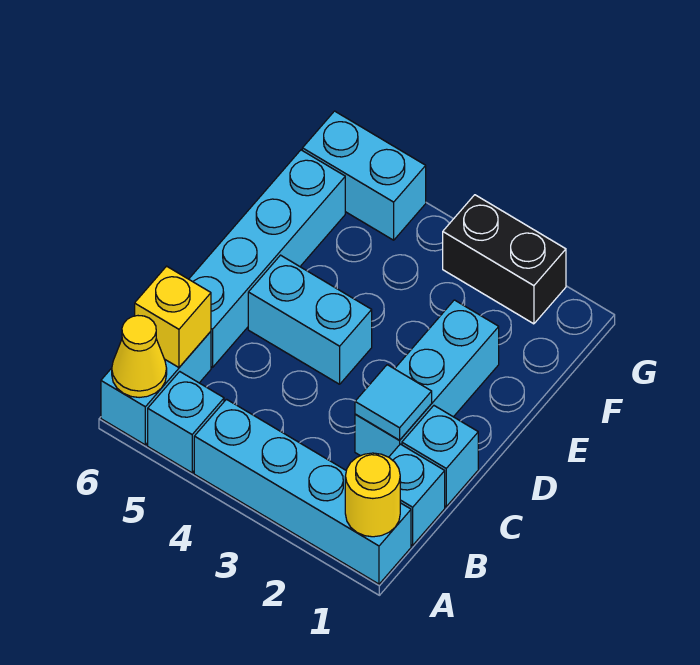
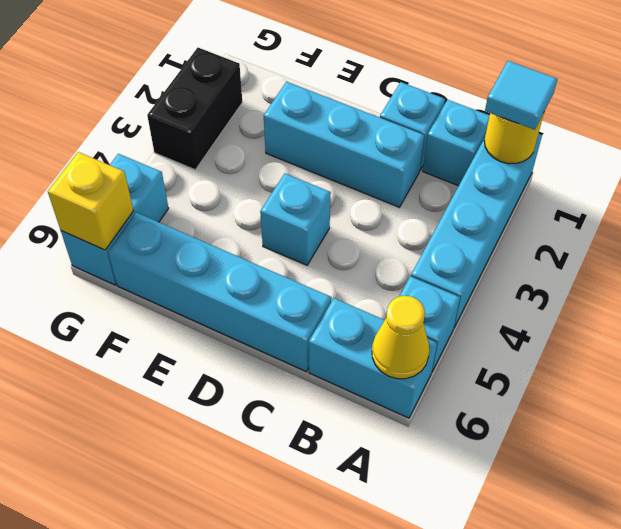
yellow 1x1 brick [135,266,211,367] -> yellow 1x1 brick moved to [48,152,133,250]
cyan 1x1 tile [355,365,432,440] -> cyan 1x1 tile moved to [485,61,557,130]
cyan 1x2 brick [248,255,372,384] -> cyan 1x1 brick [260,173,331,265]

